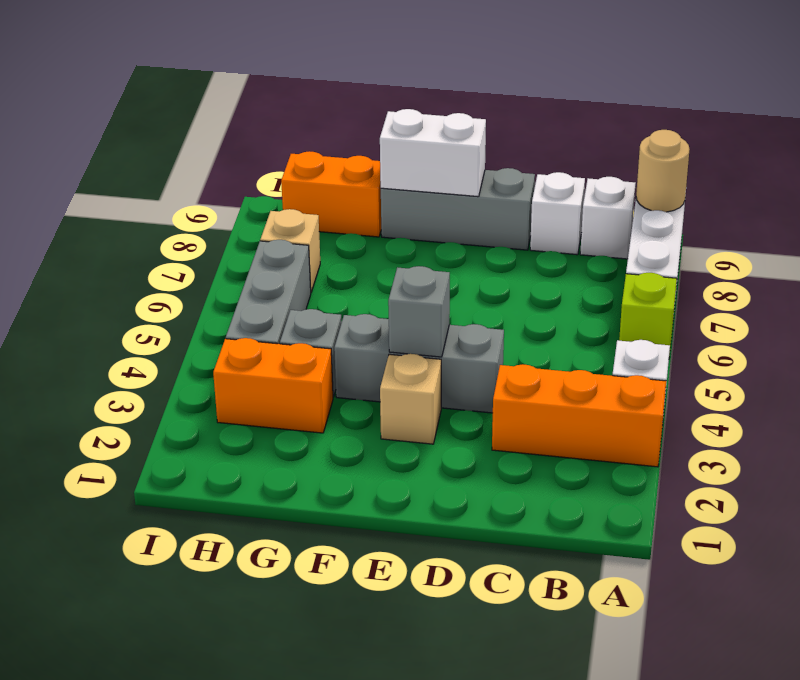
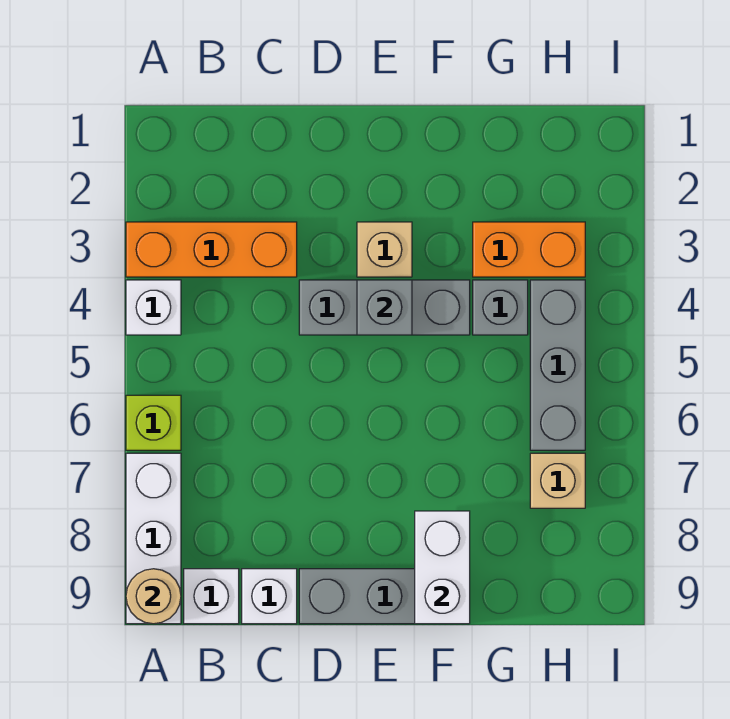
white 1x2 brick [380,109,486,197] -> white 1x2 brick turned to [415,511,470,624]
orange 1x2 brick [281,151,381,237] -> none

